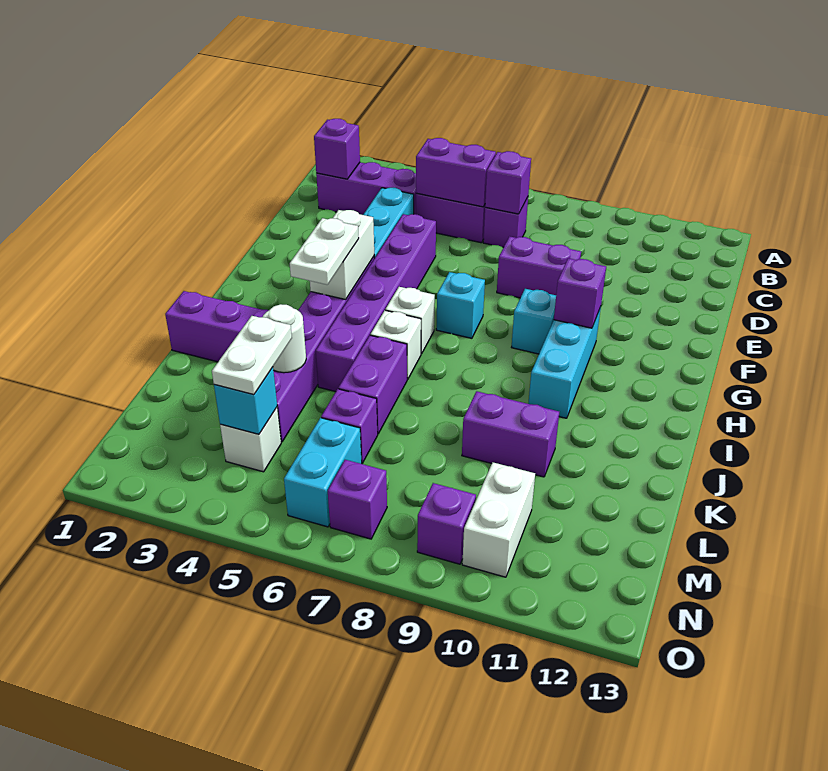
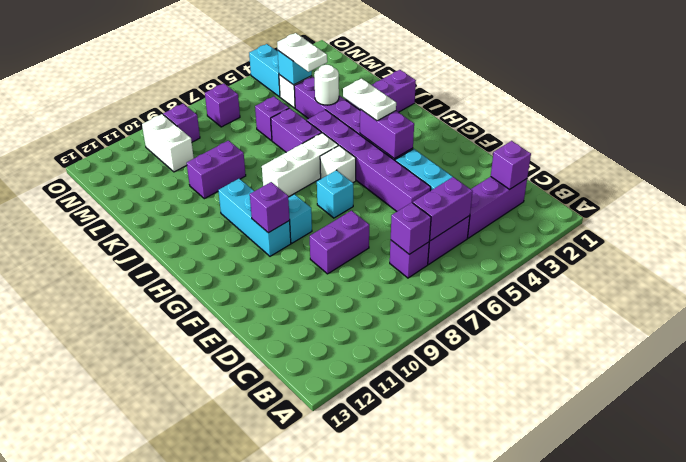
white 1x2 brick [310,210,374,299] -> purple 1x2 brick [360,109,414,159]
white 1x1 brick [370,310,421,379] -> white 1x3 brick [262,133,338,197]
cyan 1x2 brick [284,418,362,527] -> cyan 1x2 brick moved to [249,44,280,97]

